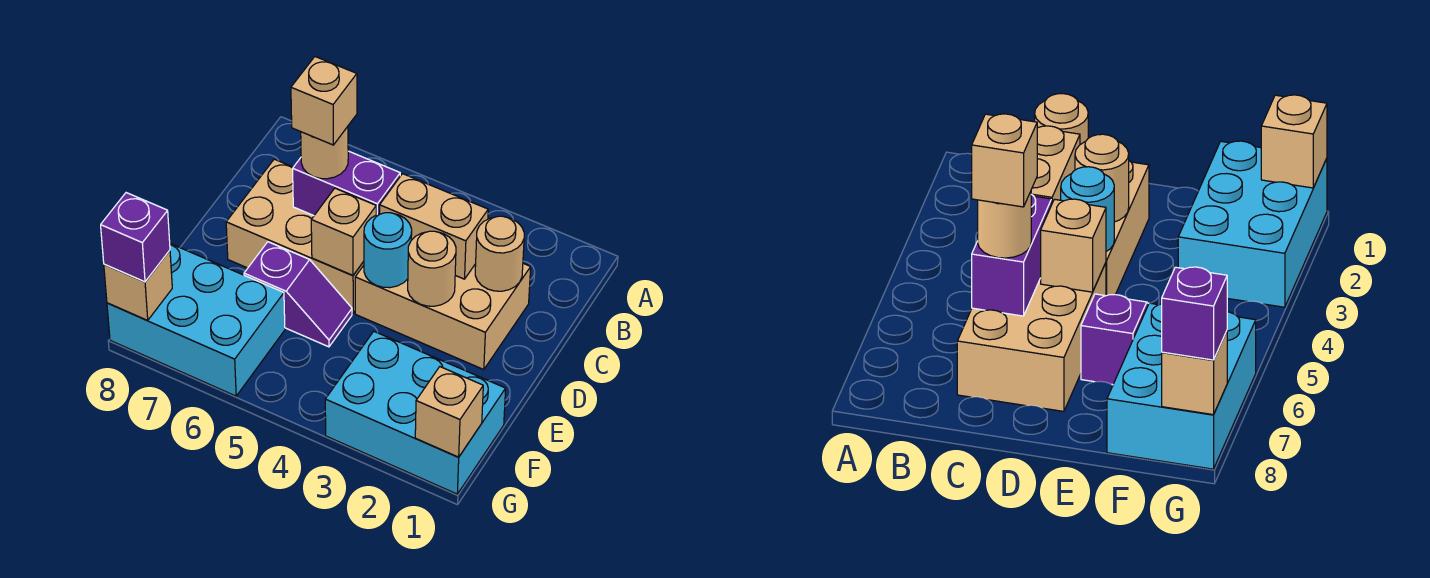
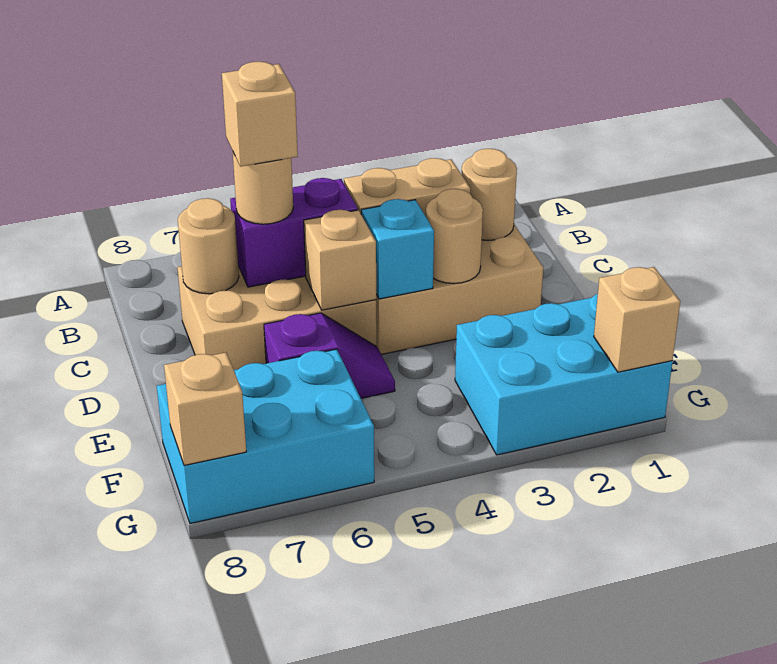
none -> tan 1x1 round brick [178,198,239,294]
cyan 1x1 round brick [364,213,412,288] -> cyan 1x1 brick [361,199,434,299]
purple 1x1 brick [101,193,170,282] -> none

